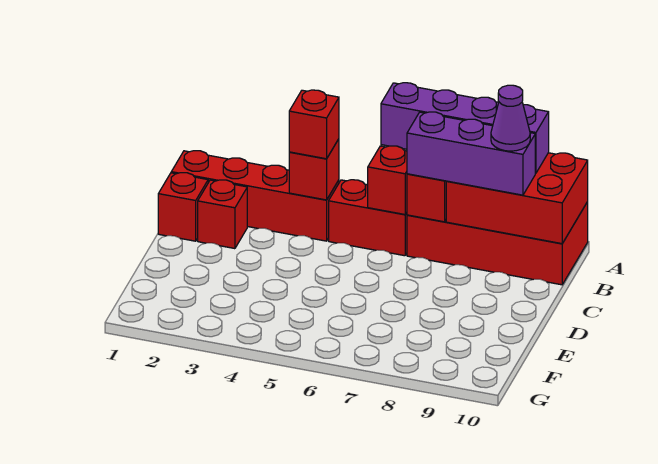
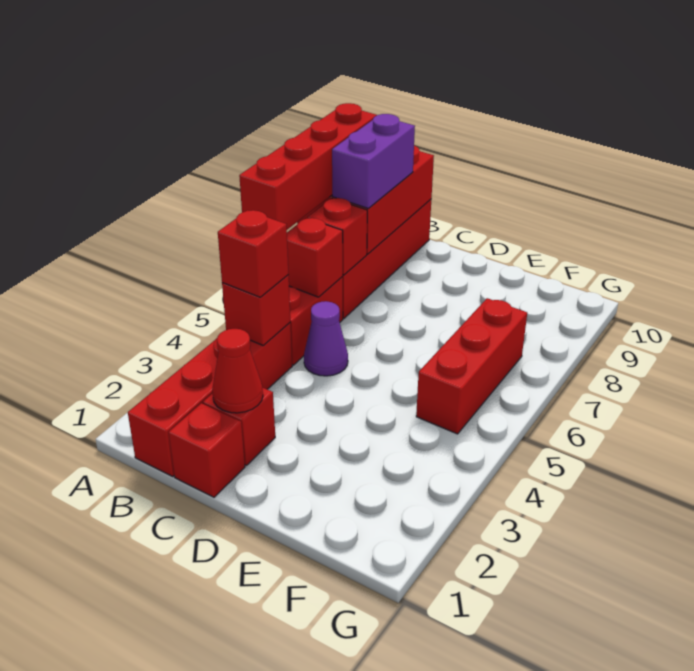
purple 1x4 brick [381,83,549,173] -> red 1x4 brick [239,103,377,230]
purple 1x3 brick [407,112,535,195] -> purple 1x2 brick [332,114,415,209]
purple 1x1 cone [491,85,530,151] -> purple 1x1 cone moved to [304,301,348,376]
none -> red 1x1 cone [212,329,263,413]
none -> red 1x3 brick [416,298,527,434]

